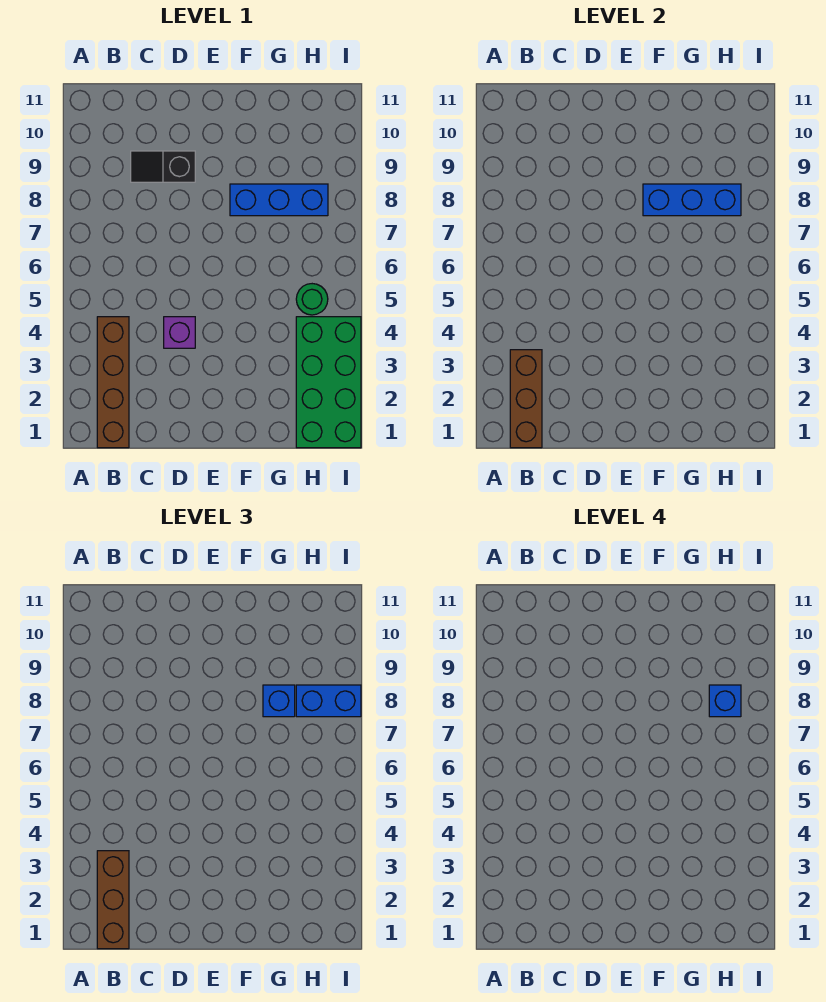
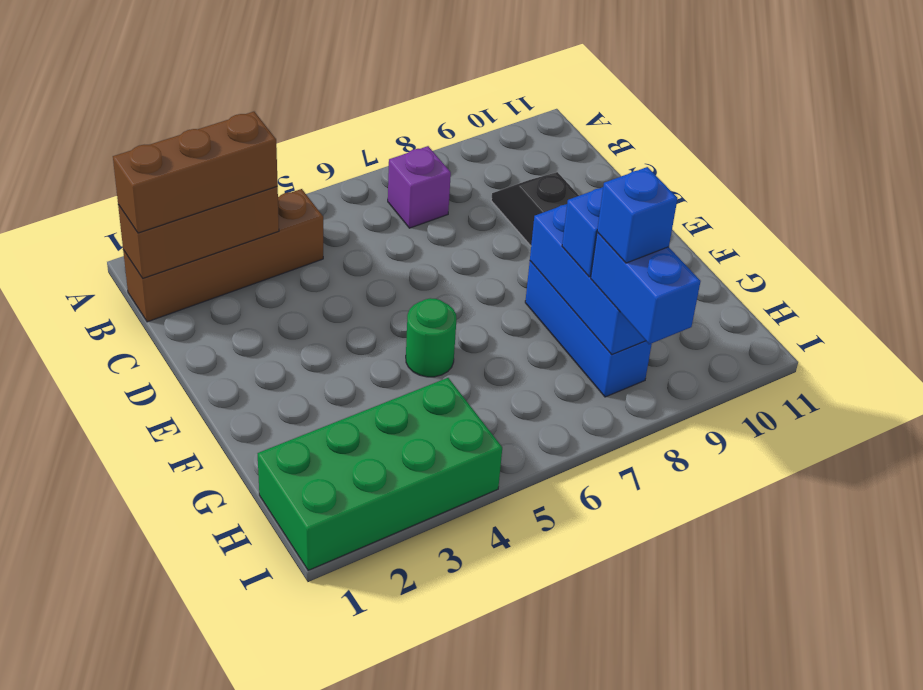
purple 1x1 brick [164,317,195,348] -> purple 1x1 brick moved to [388,146,451,228]
green 1x1 round brick [296,284,328,315] -> green 1x1 round brick moved to [406,298,457,377]

